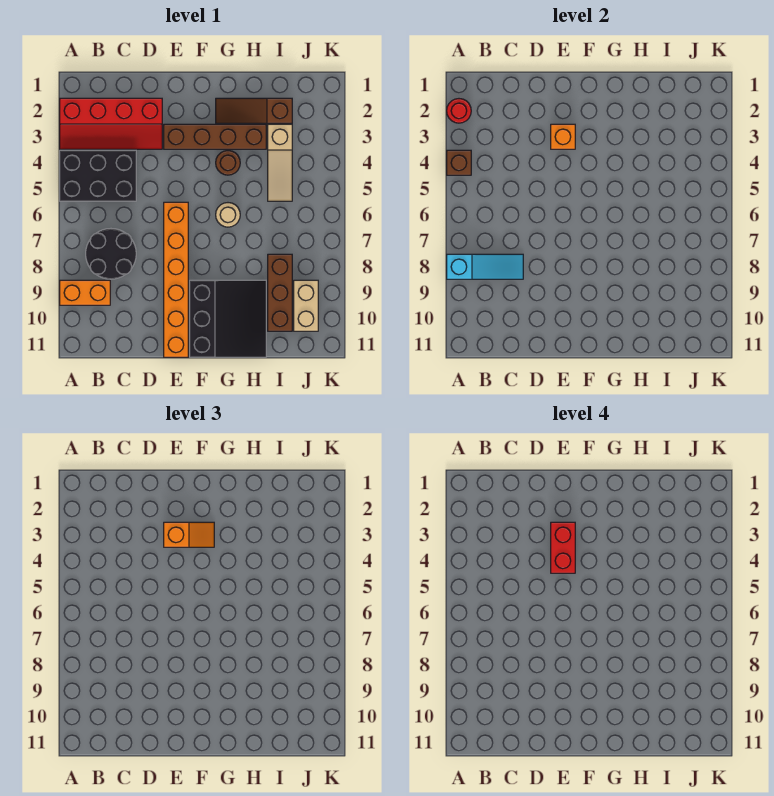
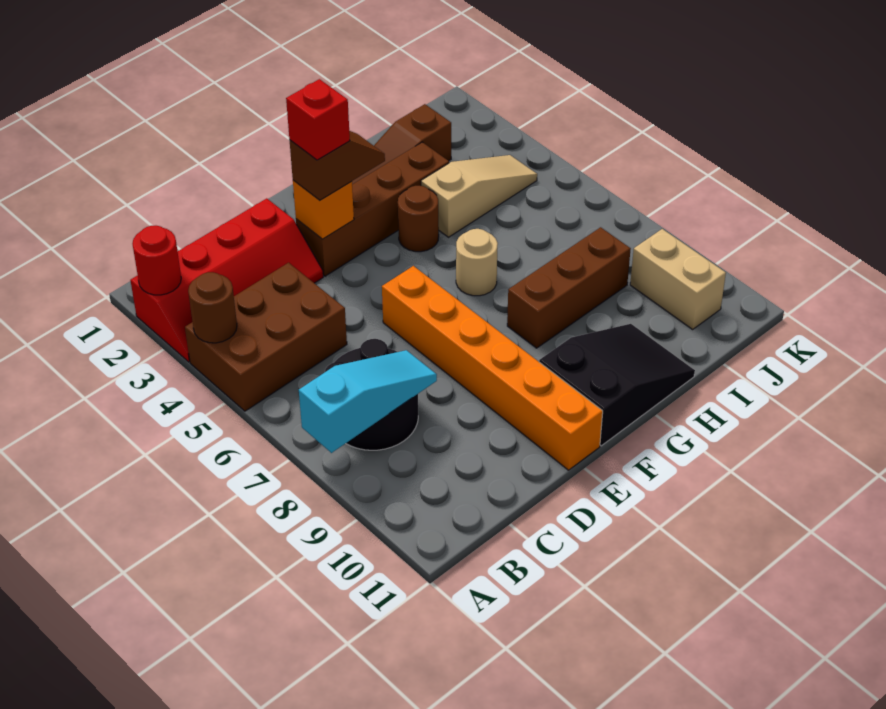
black 2x3 brick [60,150,136,201] -> brown 2x3 brick [185,263,347,411]
brown 1x1 brick [447,150,471,175] -> brown 1x1 round brick [188,272,237,343]
orange 1x2 brick [60,280,110,305] -> none
orange 1x2 slope [164,522,214,547] -> brown 1x2 slope [290,131,385,200]
red 1x2 brick [551,522,575,573] -> red 1x1 brick [286,79,350,160]
black 3x3 slope [190,280,266,357] -> black 2x3 slope [539,324,695,446]
tan 1x3 slope [268,124,292,201] -> tan 1x3 slope turned to [421,155,537,237]
brown 1x3 brick [268,254,292,331] -> brown 1x3 brick turned to [507,227,631,348]

